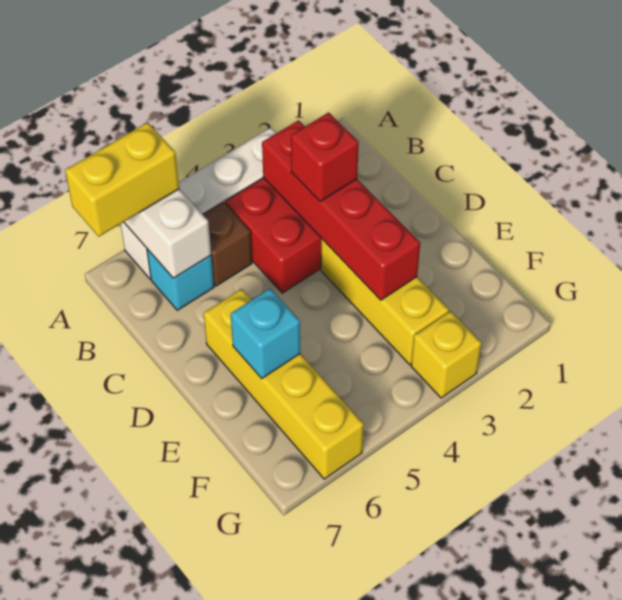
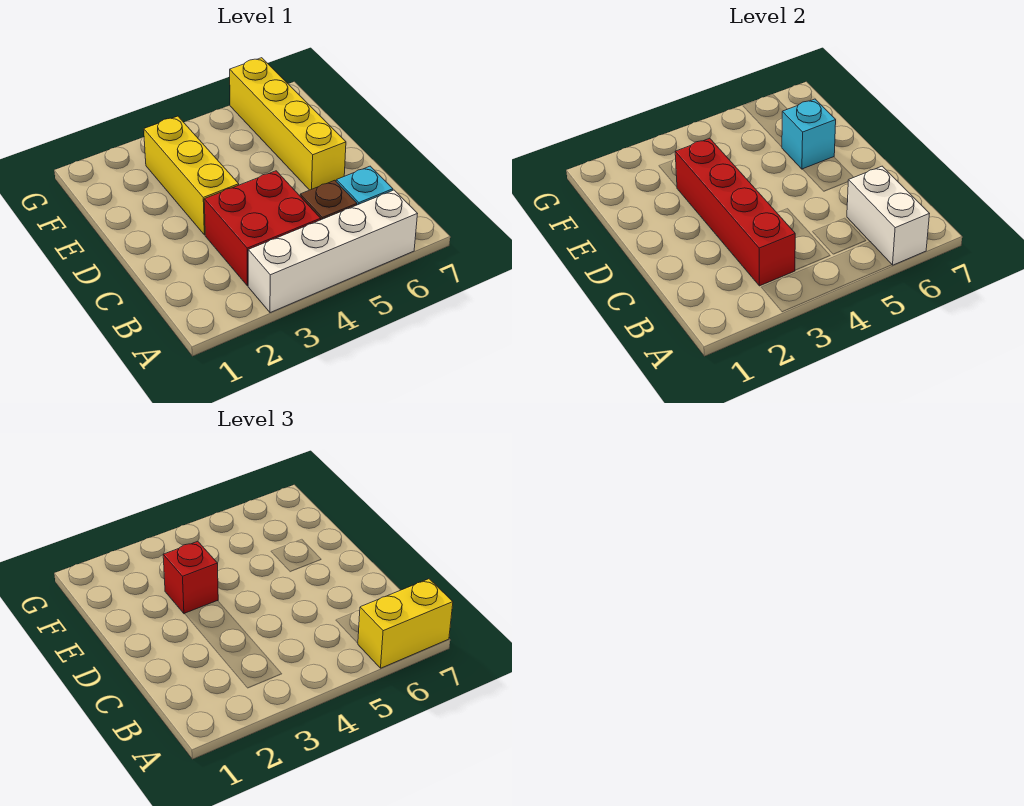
red 1x1 brick [291,112,359,201] -> red 1x1 brick moved to [163,541,218,614]
yellow 1x1 brick [411,311,482,398] -> none

